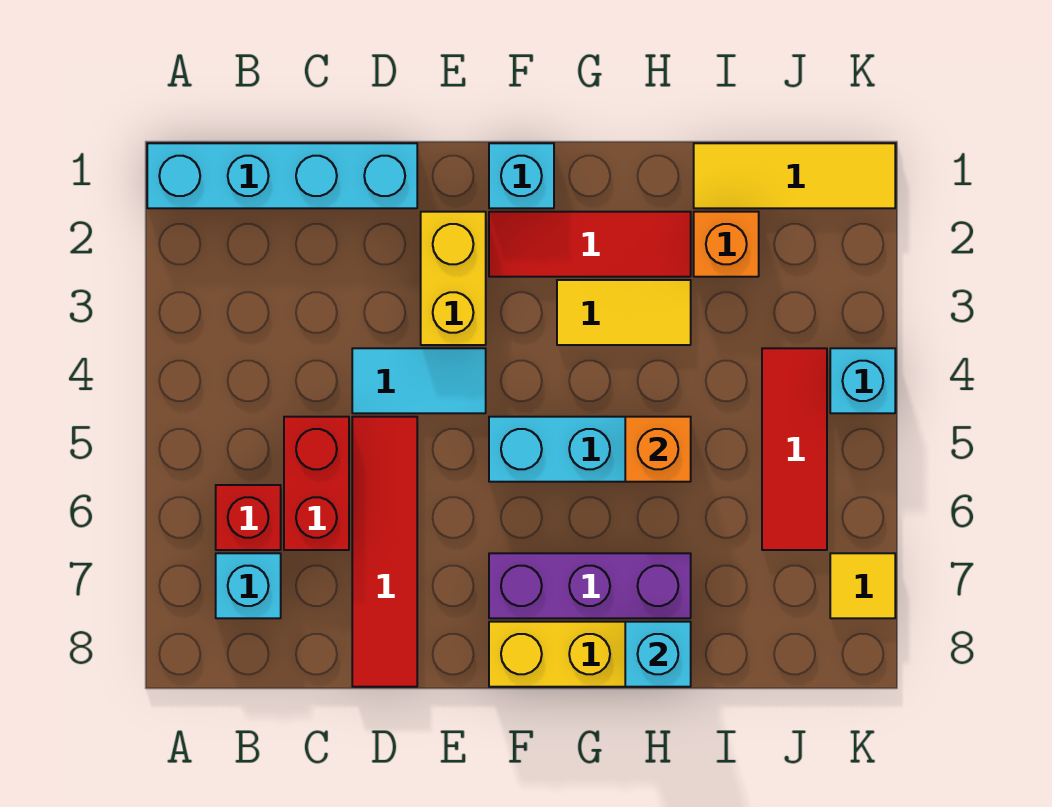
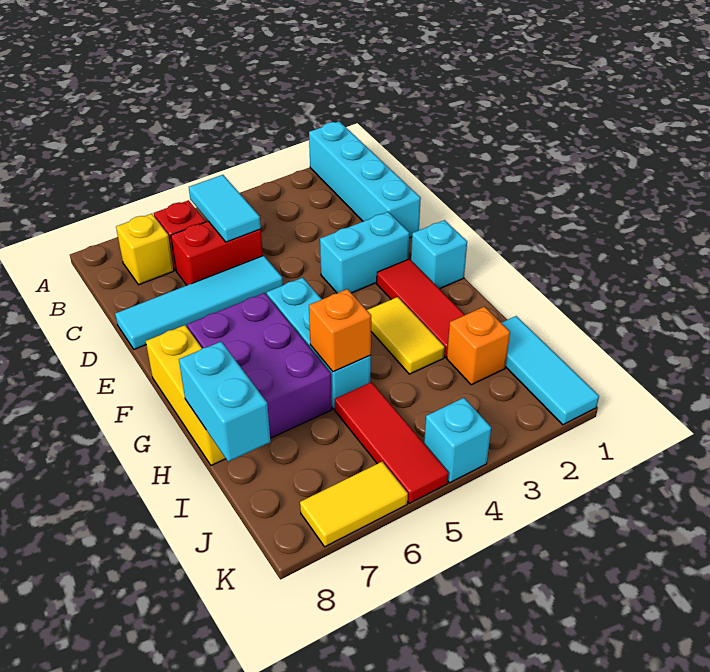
cyan 1x1 brick [216,553,281,618] -> yellow 1x1 brick [116,214,174,285]
cyan 1x2 tile [352,348,486,413] -> cyan 1x2 tile moved to [189,175,261,242]
red 1x4 tile [352,417,417,687] -> cyan 1x4 tile [115,256,283,349]
yellow 1x2 brick [421,212,486,345] -> cyan 1x2 brick [320,212,409,293]
purple 1x3 brick [489,553,691,618] -> purple 2x3 brick [187,293,332,438]
cyan 1x1 brick [625,622,691,687] -> cyan 1x2 brick [179,342,270,462]
yellow 1x3 tile [694,143,895,208] -> cyan 1x3 tile [502,316,599,425]
red 1x3 tile [762,348,827,550] -> red 1x3 tile turned to [334,382,449,503]
yellow 1x1 tile [830,553,895,618] -> yellow 1x2 tile [300,462,408,547]

